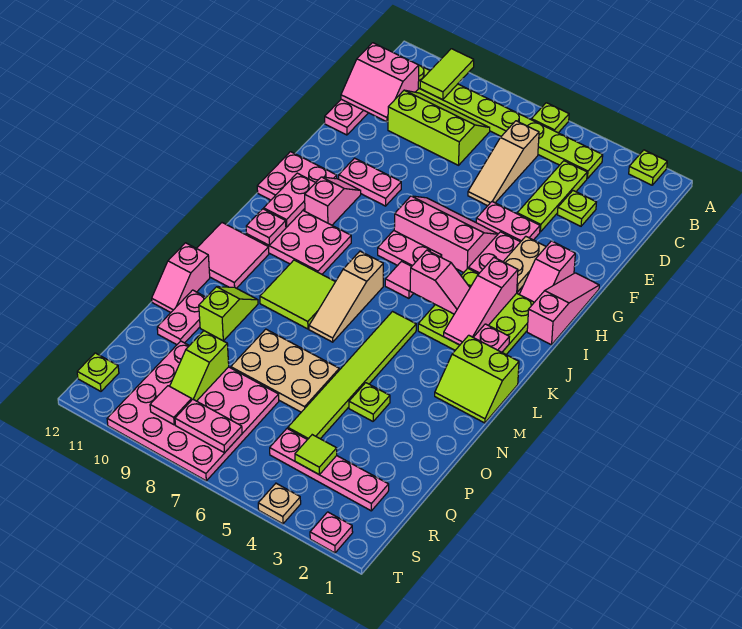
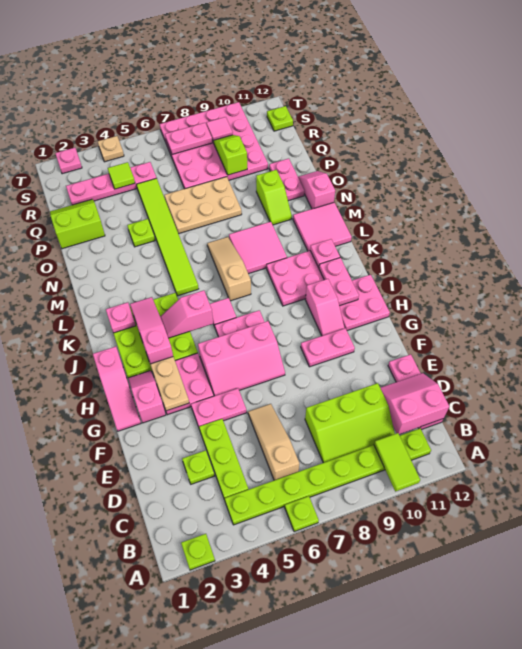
lime 2x2 slope [435,335,519,423] -> lime 2x2 slope moved to [50,199,105,249]
lime 2x2 tile [260,260,335,329] -> pink 2x2 tile [229,222,287,274]

